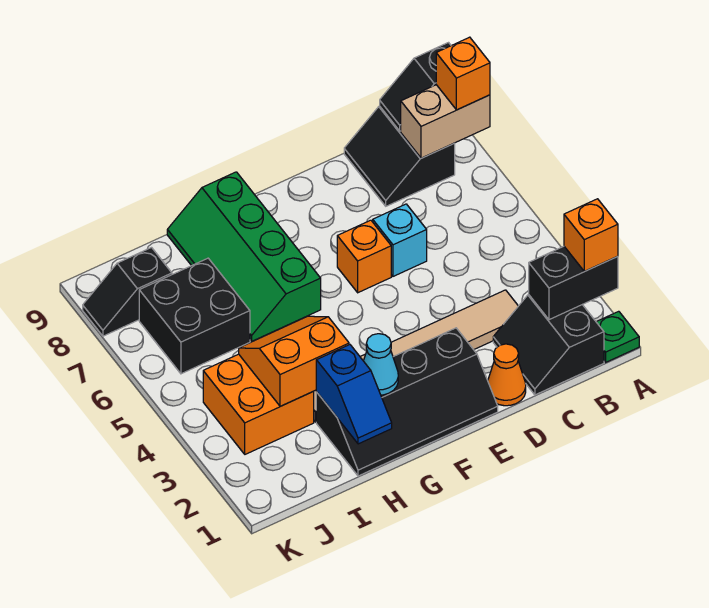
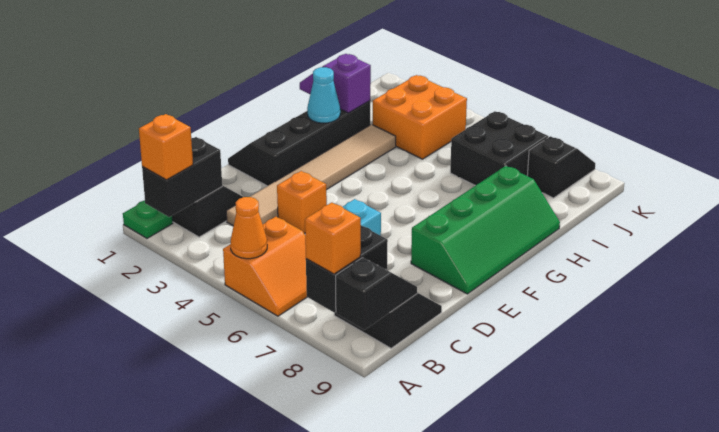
tan 1x2 brick [401,85,490,158] -> black 1x2 brick [306,225,388,313]
orange 1x1 cone [488,344,526,406] -> orange 1x1 cone moved to [231,197,267,259]
orange 1x1 brick [337,220,391,293] -> orange 1x1 brick moved to [277,171,327,234]
green 2x4 slope [167,172,321,341] -> green 2x4 slope turned to [411,166,560,294]
blue 1x2 slope [316,345,392,444] -> purple 1x2 slope [300,54,371,113]
orange 2x2 slope [239,316,349,406] -> orange 2x2 slope moved to [223,217,307,316]

